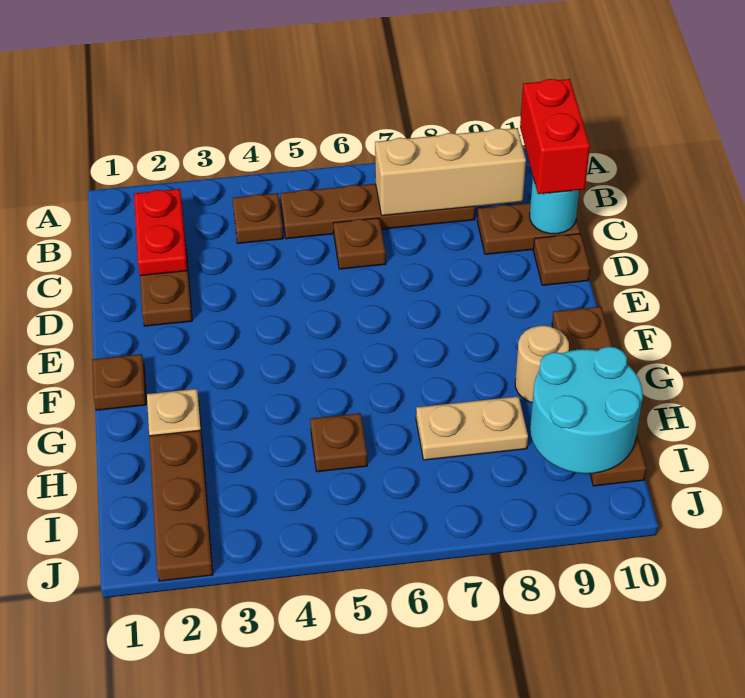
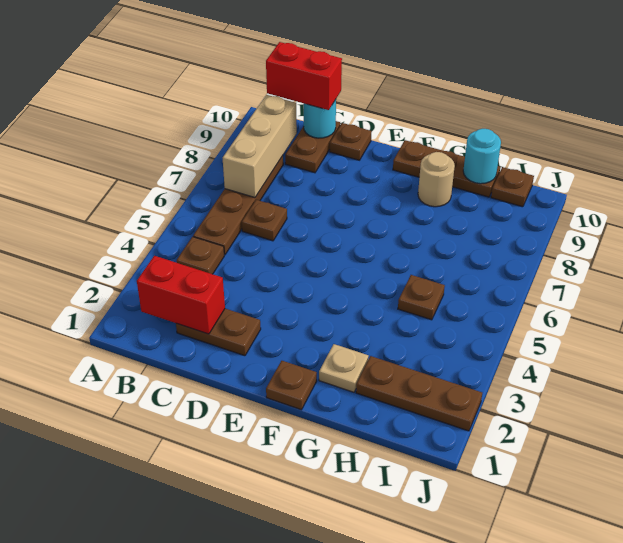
red 1x2 plate [134,189,188,276] -> red 1x2 brick [137,256,225,334]
tan 1x2 plate [416,396,528,460] -> none
cyan 2x2 round brick [530,347,643,474] -> cyan 1x1 round brick [463,129,501,184]

